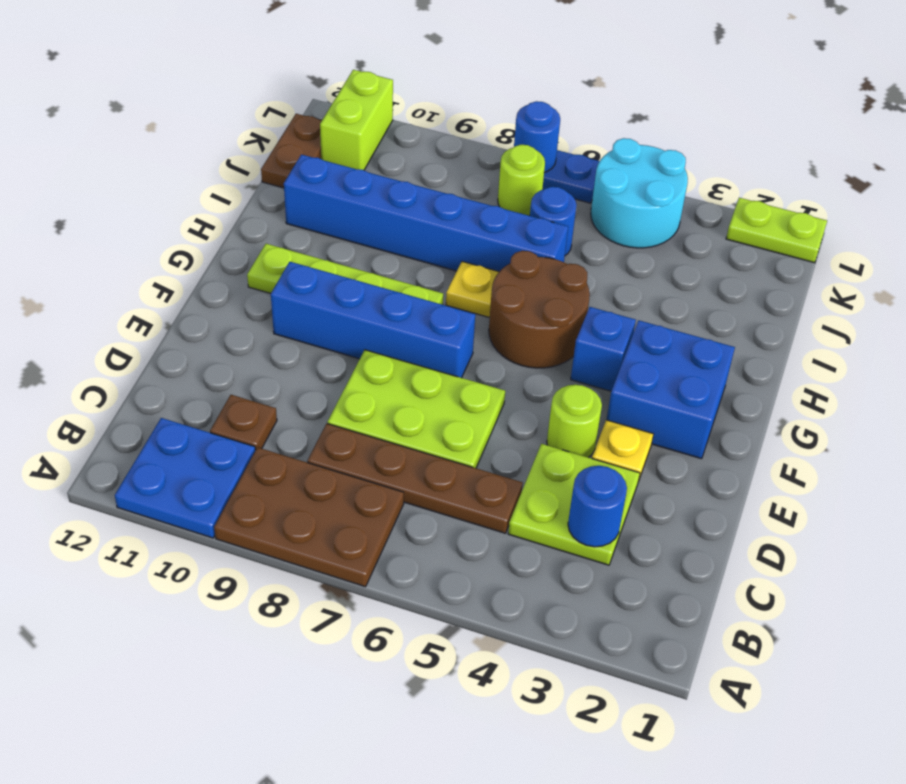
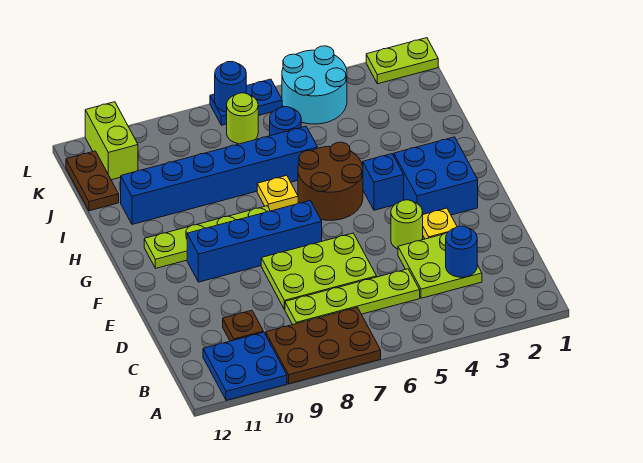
brown 1x4 plate [307,424,523,533] -> lime 1x4 plate [285,269,420,325]

